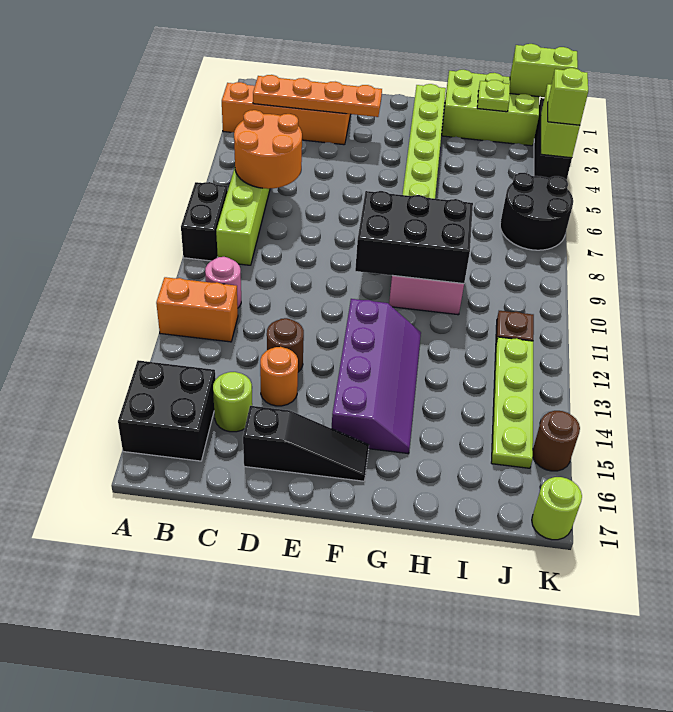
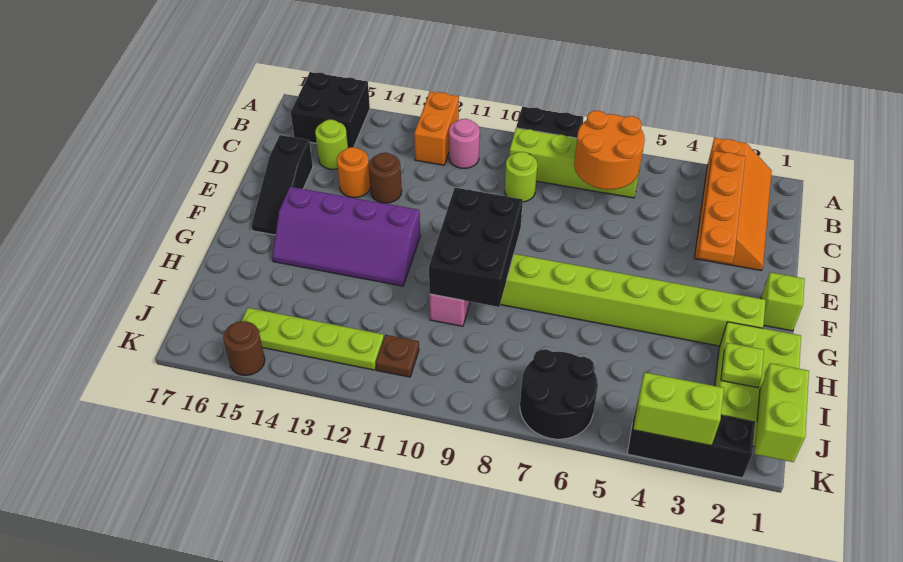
lime 1x1 brick [548,68,588,125] -> lime 1x1 brick moved to [761,272,805,331]
lime 1x1 round brick [532,477,582,540] -> lime 1x1 round brick moved to [505,152,537,202]

